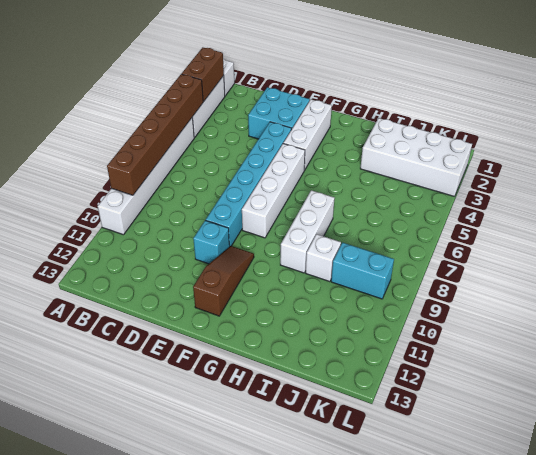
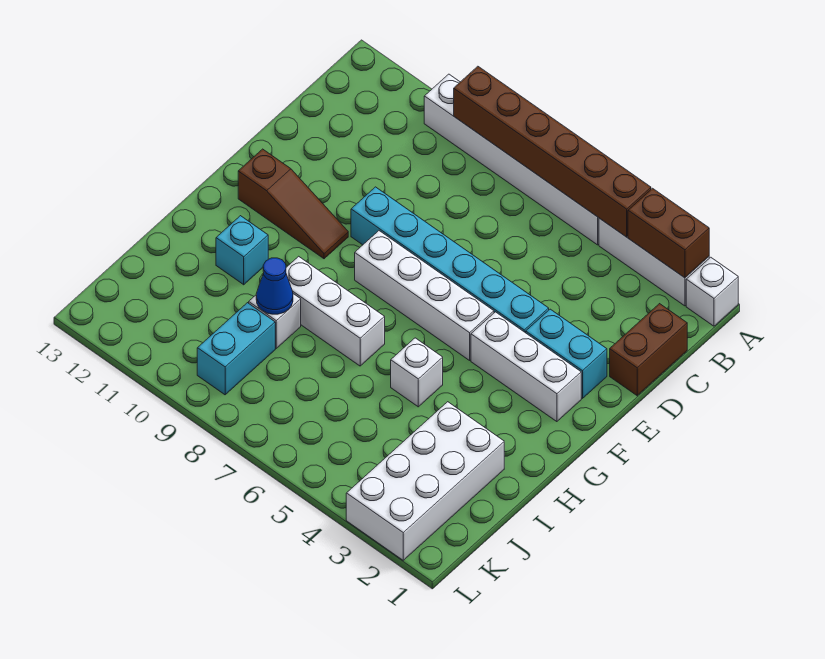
none -> brown 1x2 brick [610,304,687,396]
cyan 2x2 brick [248,87,310,139] -> cyan 1x2 brick [526,309,607,398]
cyan 1x1 brick [193,220,229,264] -> cyan 1x1 brick moved to [216,216,268,285]
none -> white 1x1 brick [391,338,443,407]
none -> blue 1x1 cone [256,258,293,314]

